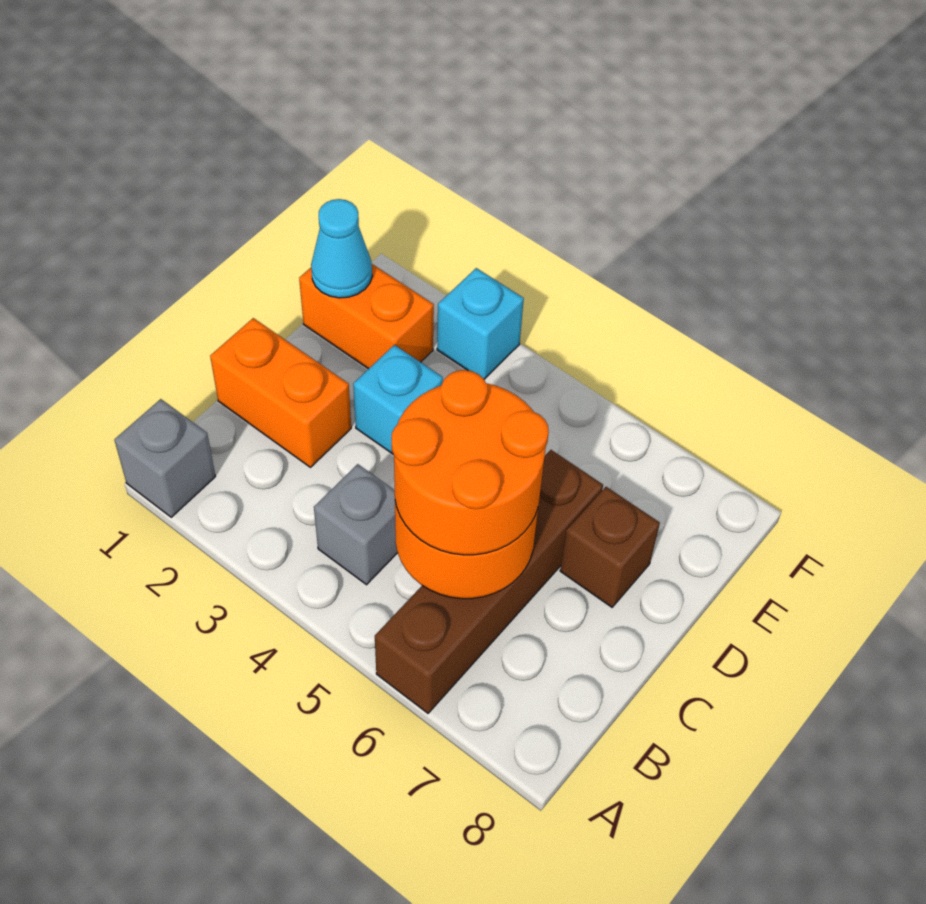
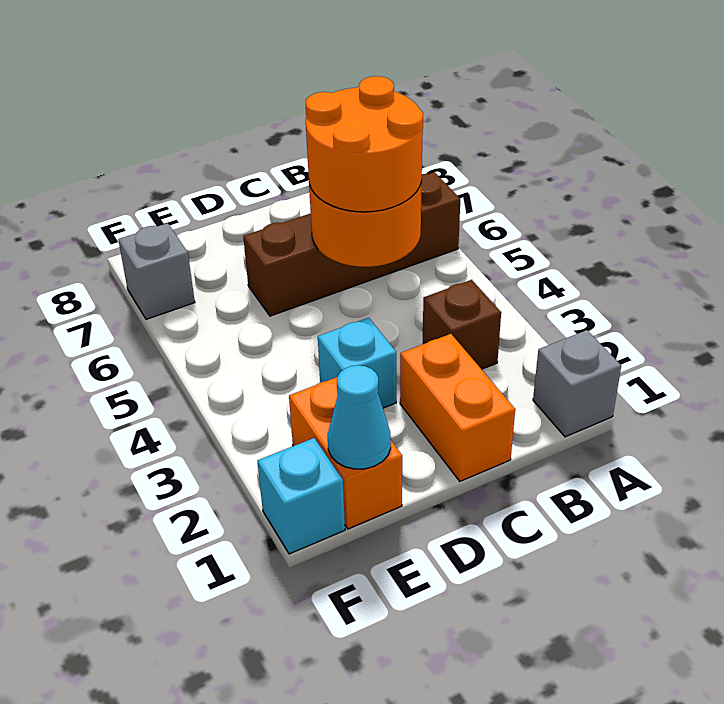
grey 1x1 brick [314,464,398,585] -> grey 1x1 brick moved to [118,223,195,319]
brown 1x1 brick [560,487,660,607] -> brown 1x1 brick moved to [422,280,501,369]
cyan 1x1 brick [437,268,524,379] -> cyan 1x1 brick moved to [257,438,345,554]

